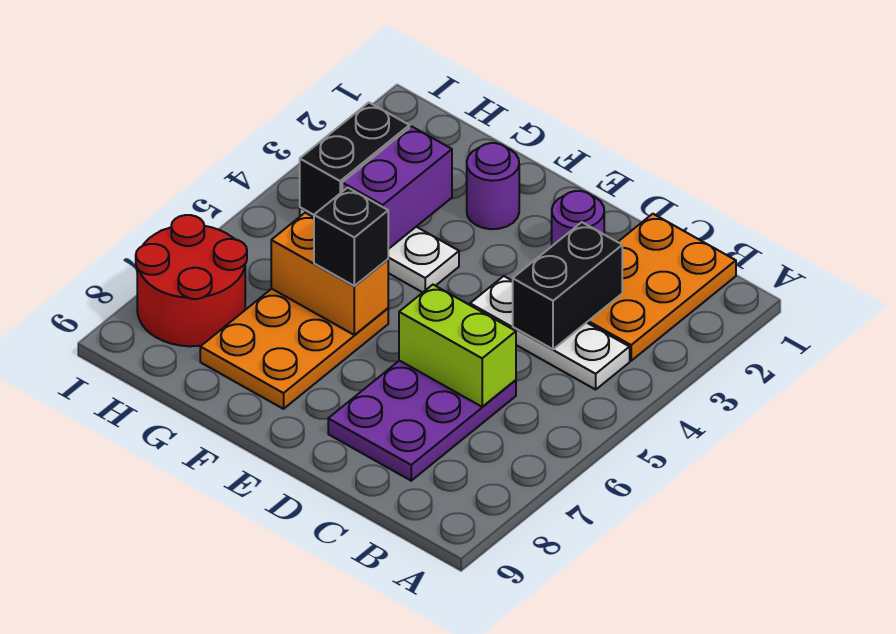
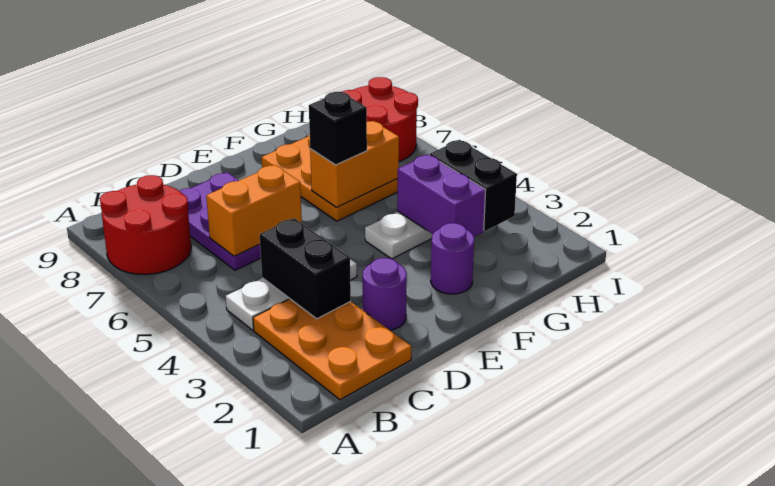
none -> red 2x2 round brick [100,175,191,274]
lime 1x2 brick [399,285,516,407] -> orange 1x2 brick [206,165,302,256]

